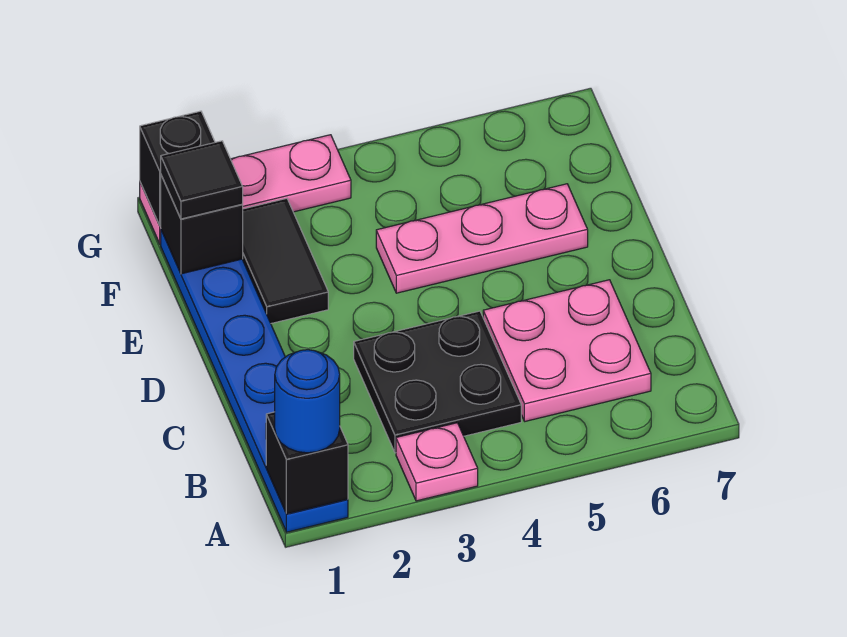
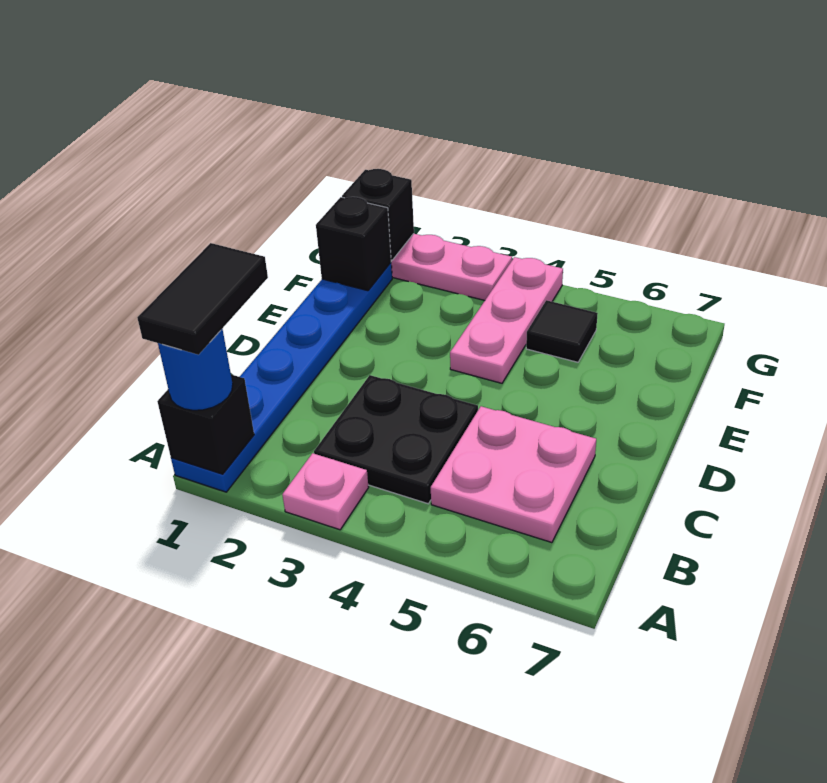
black 1x2 tile [242,198,328,323] -> black 1x2 tile moved to [137,243,268,355]
pink 1x3 plate [376,184,588,293] -> pink 1x3 plate turned to [450,257,563,383]
black 1x1 tile [161,141,243,219] -> black 1x1 tile moved to [526,300,598,362]

